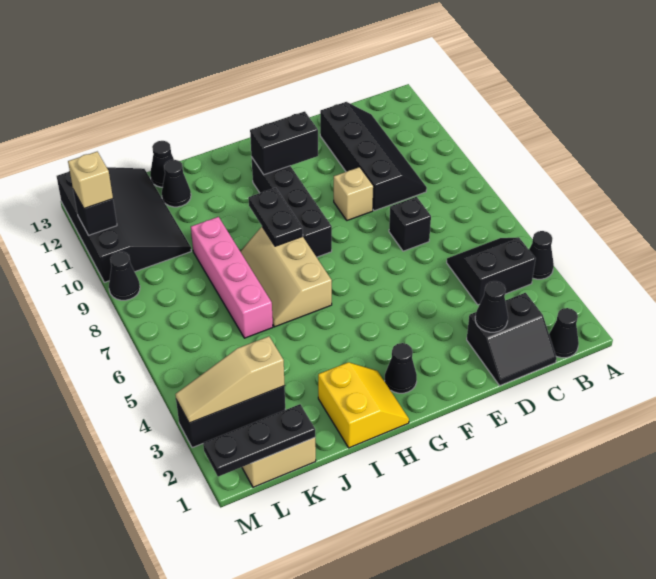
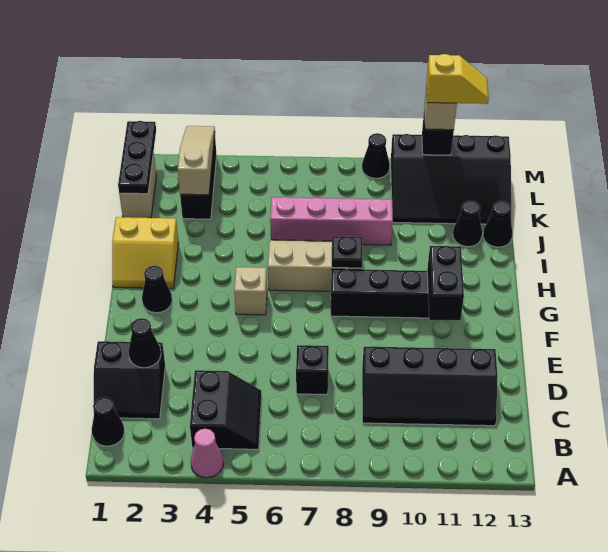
black 1x1 cone [529,231,554,279] -> pink 1x1 cone [191,429,224,478]
black 2x2 slope [467,293,556,386] -> black 2x2 slope turned to [94,341,165,419]
tan 1x1 brick [334,167,374,220] -> tan 1x1 brick moved to [234,267,267,315]
black 1x2 plate [248,188,303,246] -> black 1x1 plate [332,237,362,268]
none -> yellow 1x2 slope [427,54,489,104]

